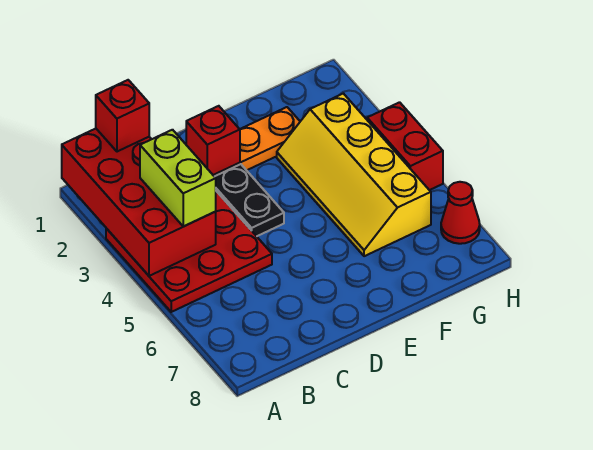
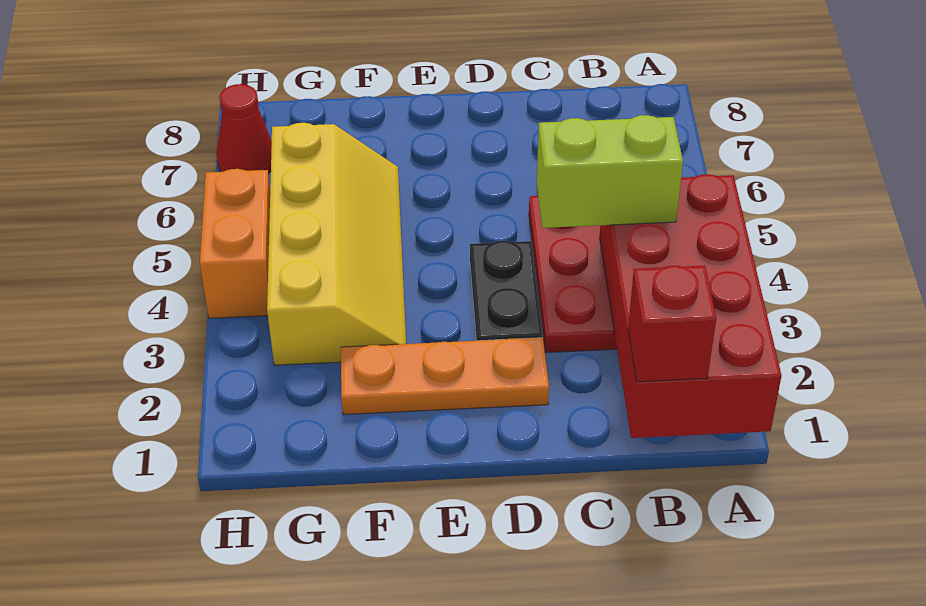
lime 1x2 brick [140,130,216,226] -> lime 1x2 brick turned to [537,115,683,228]
red 1x1 brick [186,106,240,175] -> none
red 1x2 brick [367,102,443,190] -> orange 1x2 brick [200,169,270,318]

